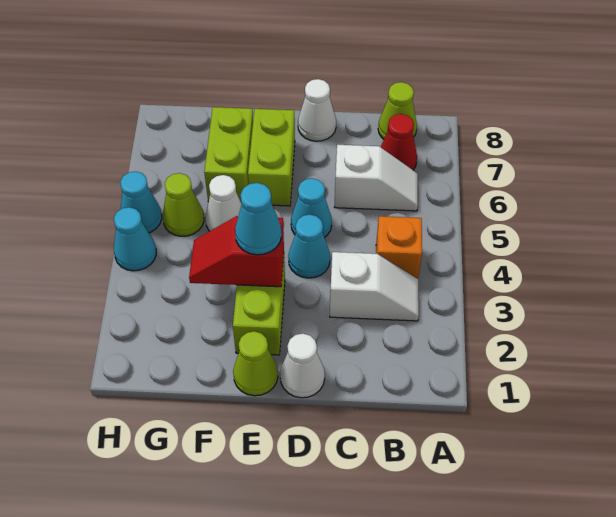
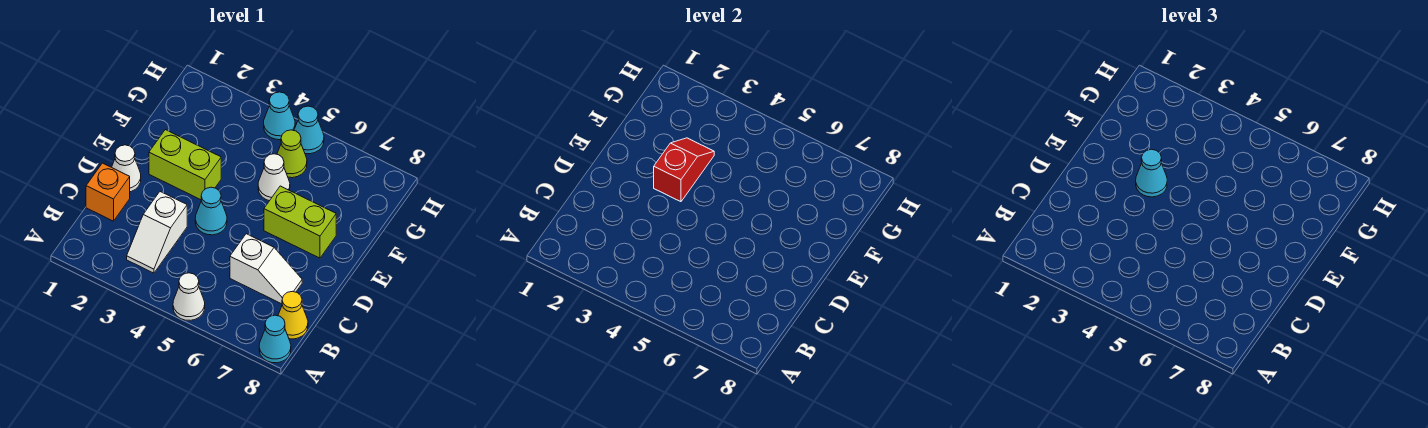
orange 1x1 brick [376,216,422,279] -> orange 1x1 brick moved to [86,163,130,221]
white 1x2 slope [335,145,418,211] -> white 1x2 slope turned to [230,234,302,304]
red 1x1 cone [381,114,417,170] -> none
lime 1x1 cone [378,82,417,139] -> yellow 1x1 cone [278,291,308,339]
cyan 1x1 cone [291,178,332,237] -> cyan 1x1 cone moved to [259,315,291,363]
white 1x1 cone [298,79,336,141] -> white 1x1 cone moved to [173,273,205,320]
lime 1x1 cone [233,331,278,396] -> none
lime 1x2 brick [204,107,253,202] -> none

